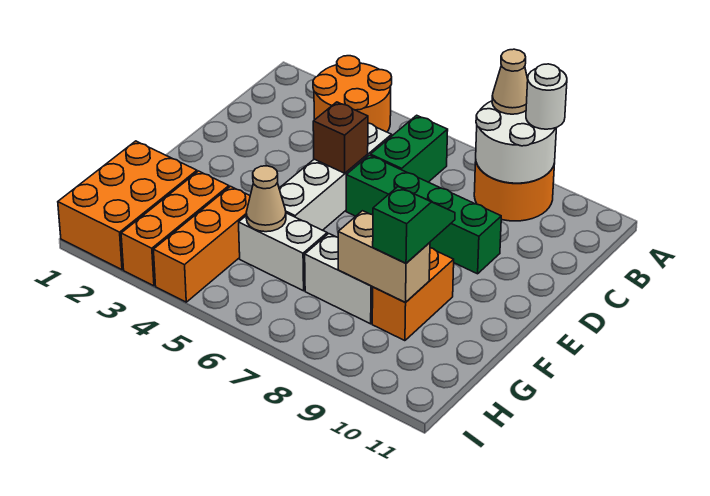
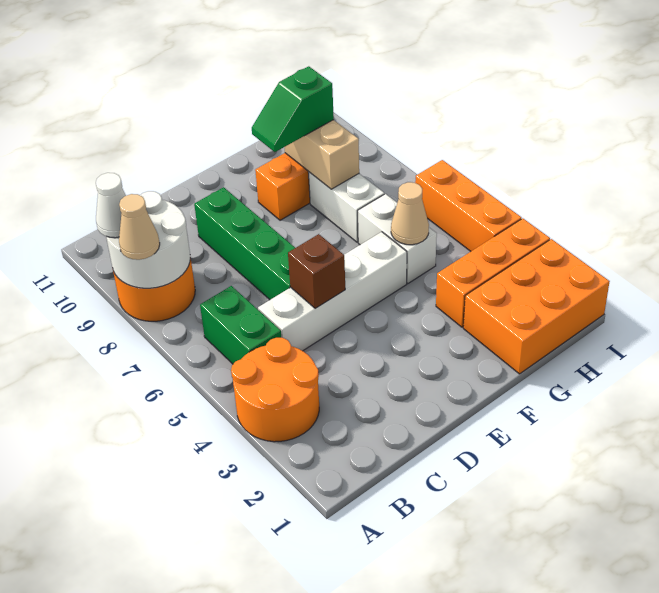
white 1x1 round brick [526,64,567,129] -> white 1x1 cone [96,173,126,238]
green 1x2 brick [371,115,448,182] -> green 1x2 brick turned to [200,286,281,364]
orange 1x3 brick [153,186,250,302] -> orange 1x3 brick turned to [415,160,521,251]

